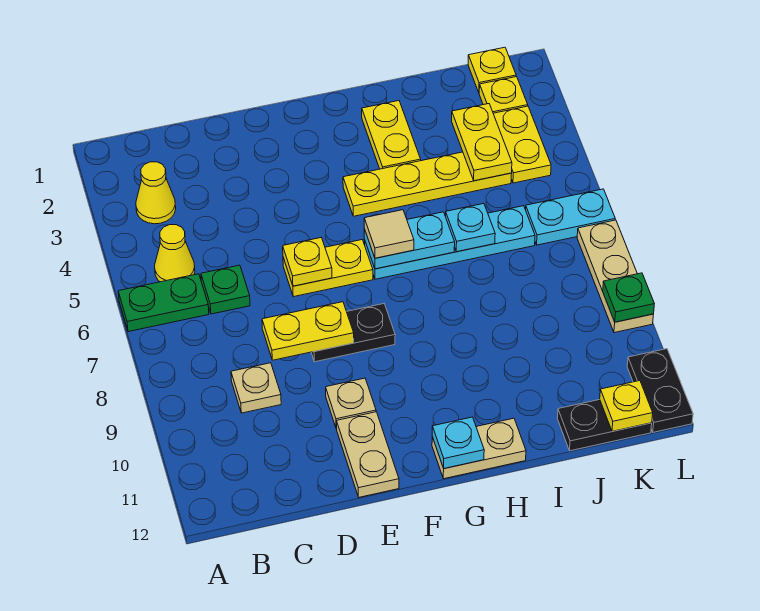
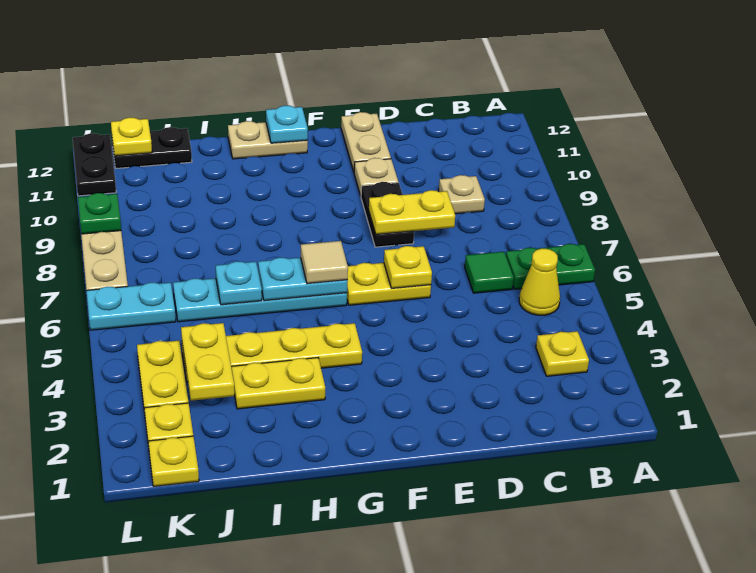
yellow 1x1 cone [136,162,176,224] -> yellow 1x1 plate [536,331,589,376]
green 1x1 plate [201,265,250,314] -> green 1x1 tile [465,252,514,293]
black 1x2 plate [311,304,395,362] -> black 1x2 plate turned to [361,182,414,247]
yellow 1x2 plate [362,101,421,169] -> yellow 1x2 plate turned to [231,358,325,409]

